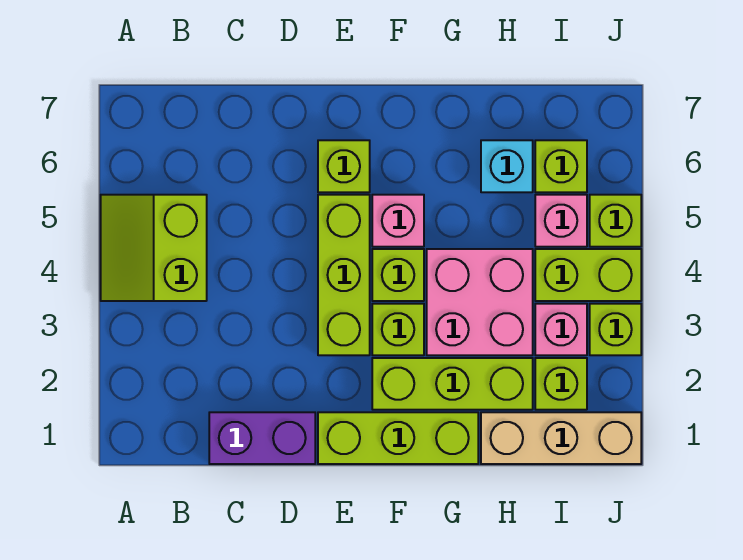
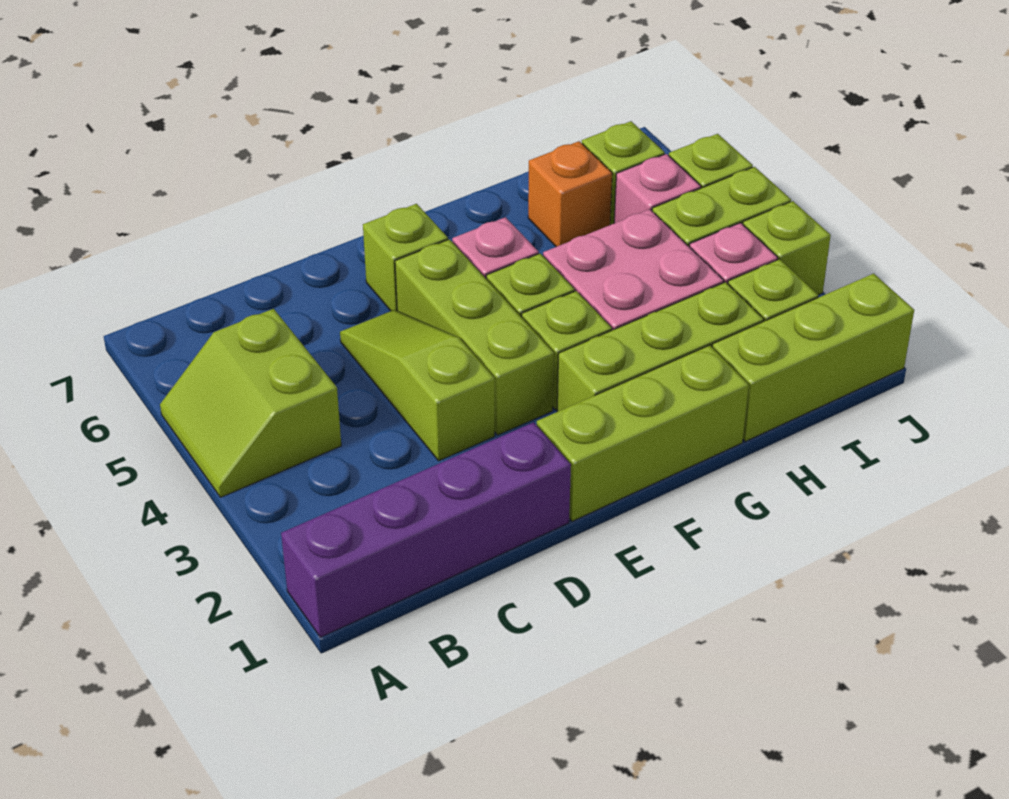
purple 1x2 brick [209,412,315,464] -> purple 1x4 brick [281,422,571,637]
none -> lime 1x3 slope [340,310,495,461]
tan 1x3 brick [481,412,641,464] -> lime 1x3 brick [712,274,914,441]
cyan 1x1 brick [481,140,533,192] -> orange 1x1 brick [528,141,612,247]

